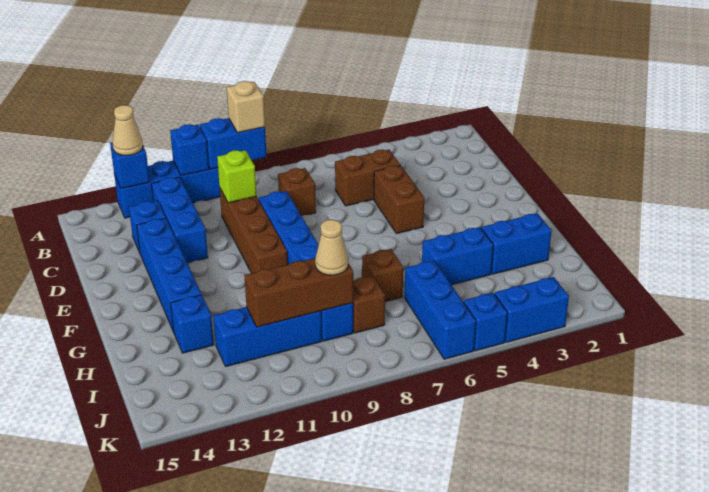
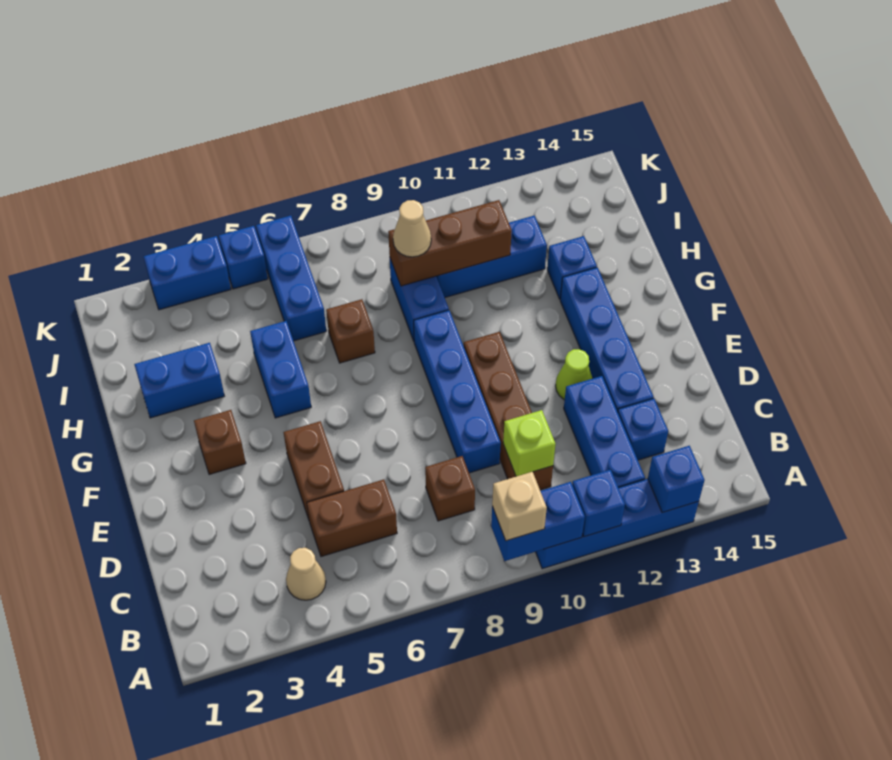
tan 1x1 cone [112,105,143,155] -> tan 1x1 cone moved to [286,548,326,600]
none -> lime 1x1 cone [556,349,593,400]
blue 1x2 brick [422,227,493,285] -> blue 1x2 brick turned to [250,321,311,418]
brown 1x1 brick [353,276,385,333] -> brown 1x1 brick moved to [194,410,246,475]

